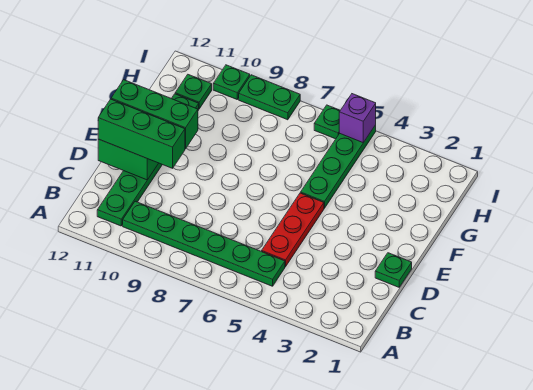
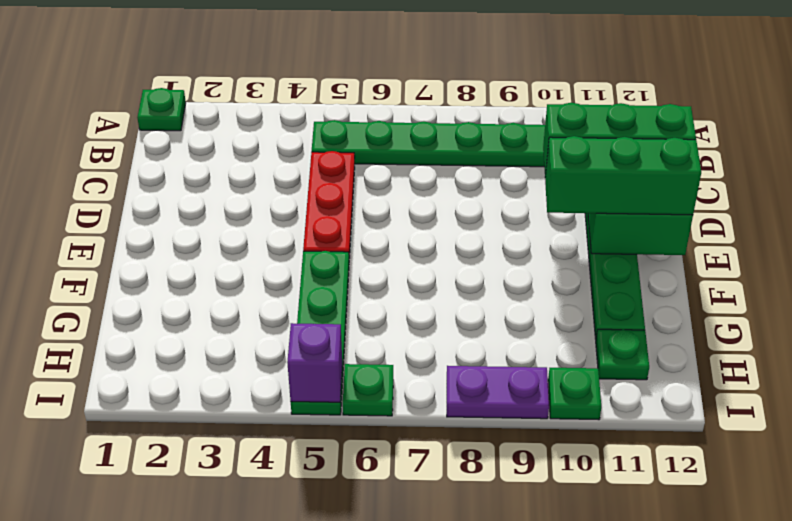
green 1x1 plate [375,253,412,287] -> green 1x1 plate moved to [137,88,186,131]
green 1x2 plate [239,75,300,120] -> purple 1x2 plate [447,366,549,419]

